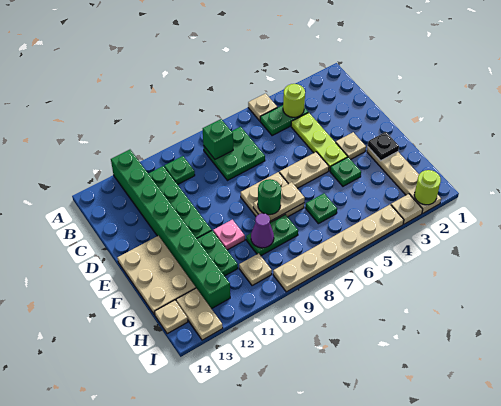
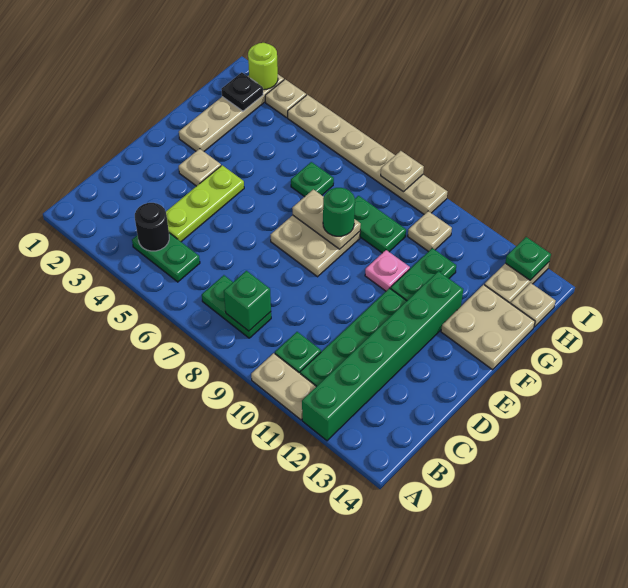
tan 1x1 plate [248,93,277,121] -> tan 1x1 plate moved to [381,151,424,192]
green 1x8 brick [111,150,230,309] -> green 1x6 brick [302,271,463,441]
lime 1x1 round brick [283,84,305,117] -> black 1x1 round brick [135,203,169,251]
green 2x2 plate [204,127,265,181] -> green 1x2 plate [202,275,271,338]
tan 1x2 plate [279,152,329,188] -> tan 1x2 plate moved to [251,353,316,420]
tan 2x3 plate [117,236,196,315] -> tan 2x2 plate [441,285,535,370]
black 1x1 plate [368,132,399,161] -> black 1x1 plate moved to [221,72,263,111]
green 1x1 plate [330,157,361,186] -> green 1x1 plate moved to [505,237,551,280]
purple 1x1 cone [251,213,274,248] -> none

